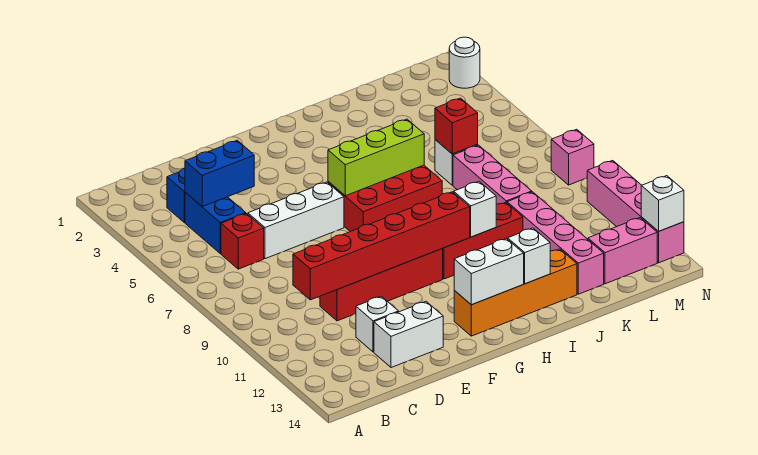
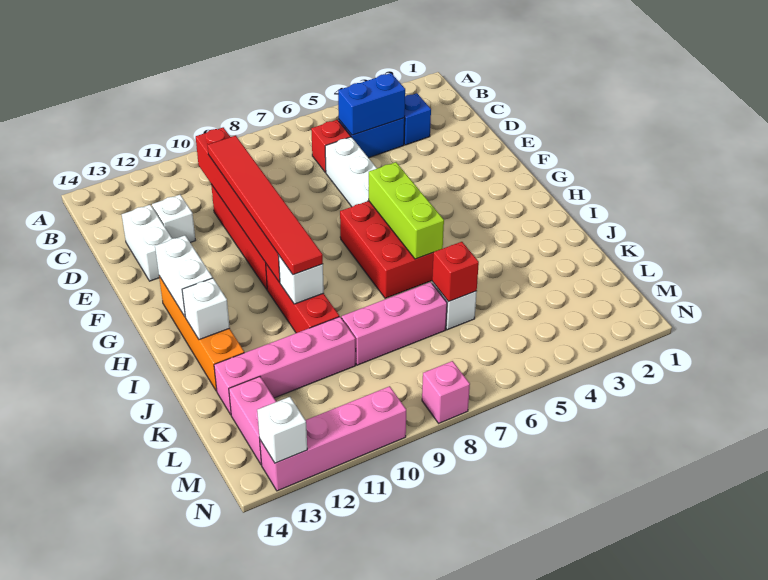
blue 1x2 brick [185,140,254,206] -> blue 1x2 brick turned to [338,73,405,135]
none -> red 1x6 tile [208,136,323,275]
white 1x1 round brick [449,37,480,88] -> none

